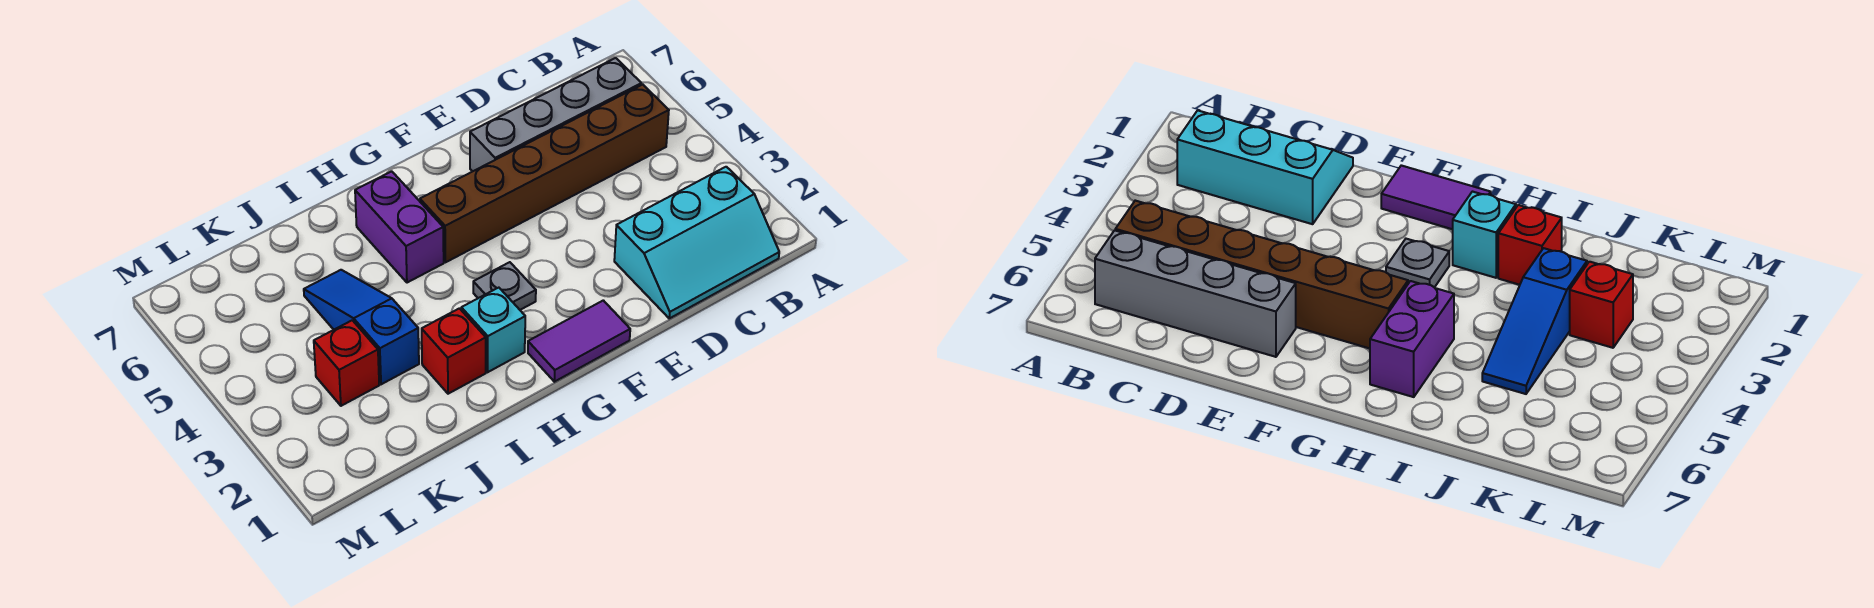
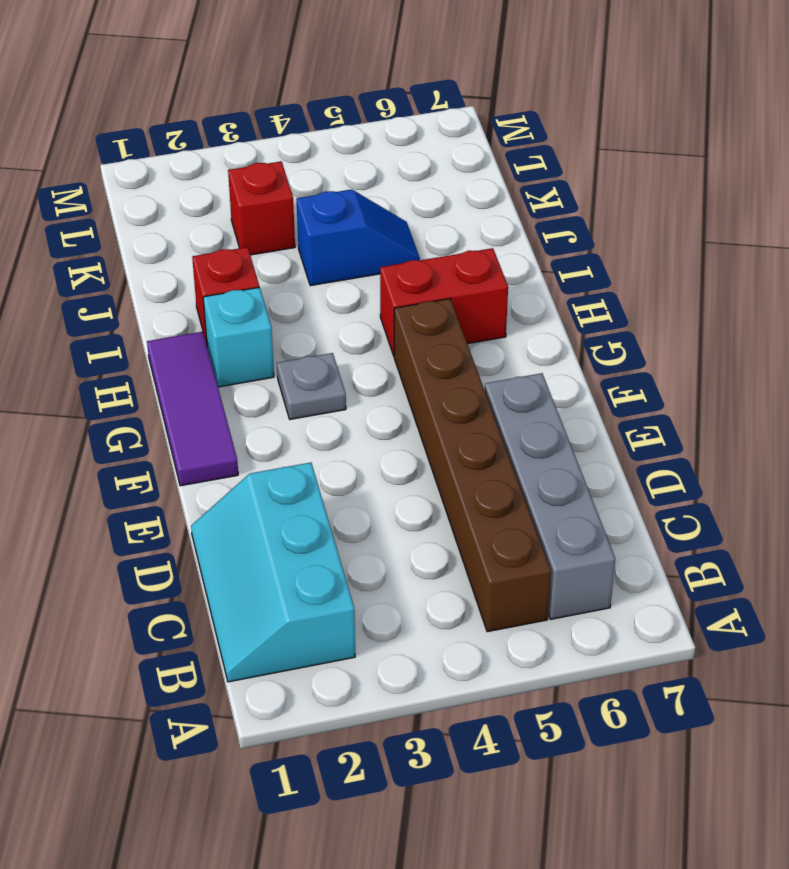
purple 1x2 tile [528,300,630,382] -> purple 1x3 tile [147,332,238,486]
purple 1x2 brick [355,171,444,283] -> red 1x2 brick [380,248,508,356]
blue 1x3 slope [304,270,419,384] -> blue 1x2 slope [296,189,420,286]

